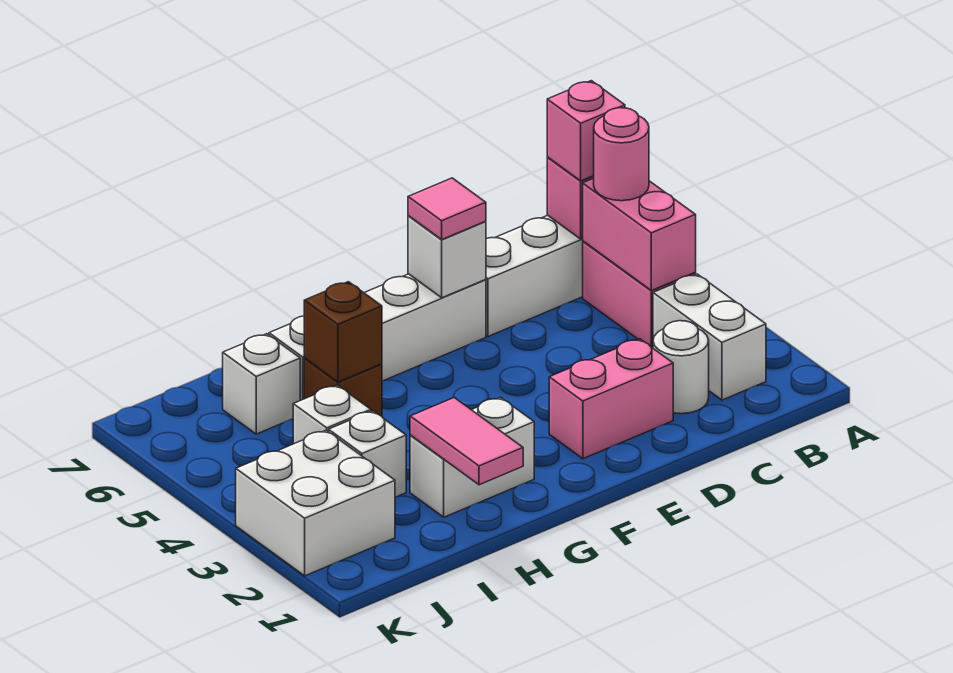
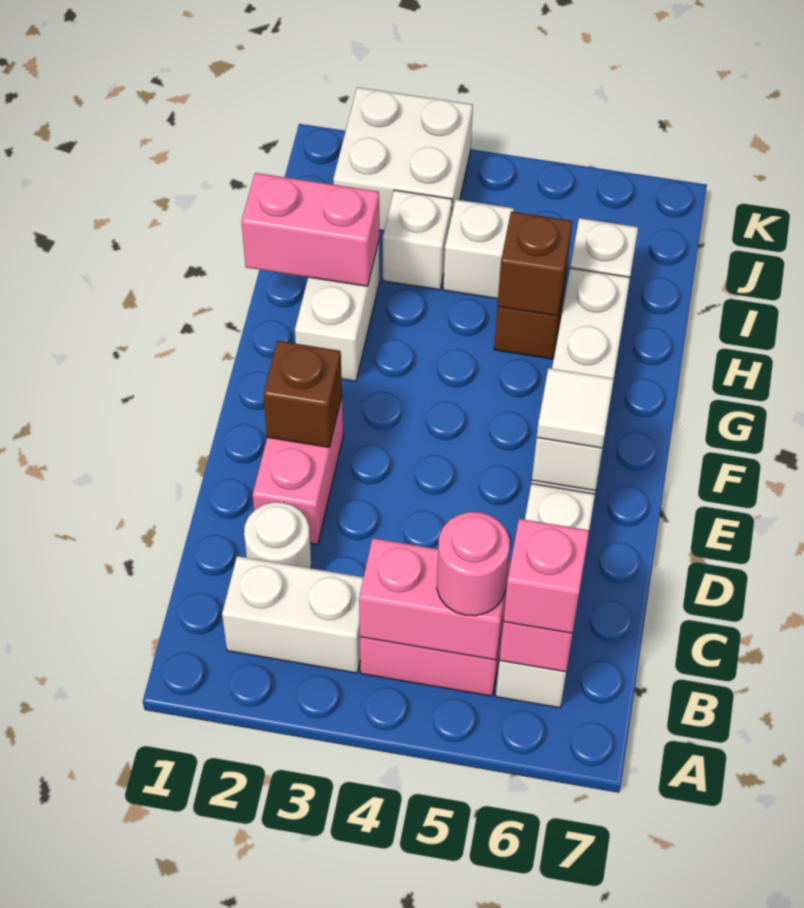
none -> brown 1x1 brick [263,341,342,447]
pink 1x1 tile [408,178,486,239] -> white 1x1 tile [537,368,614,448]
pink 1x2 tile [410,398,523,485] -> pink 1x2 brick [241,173,379,286]

